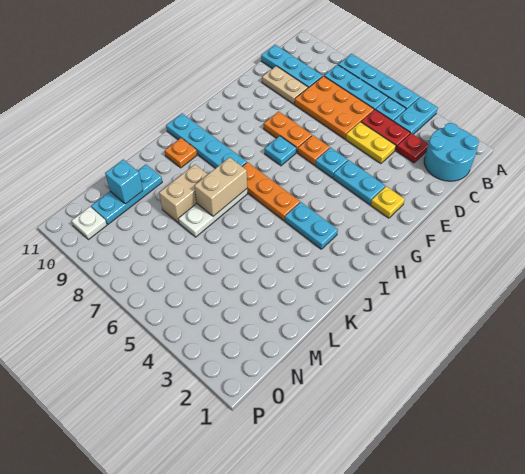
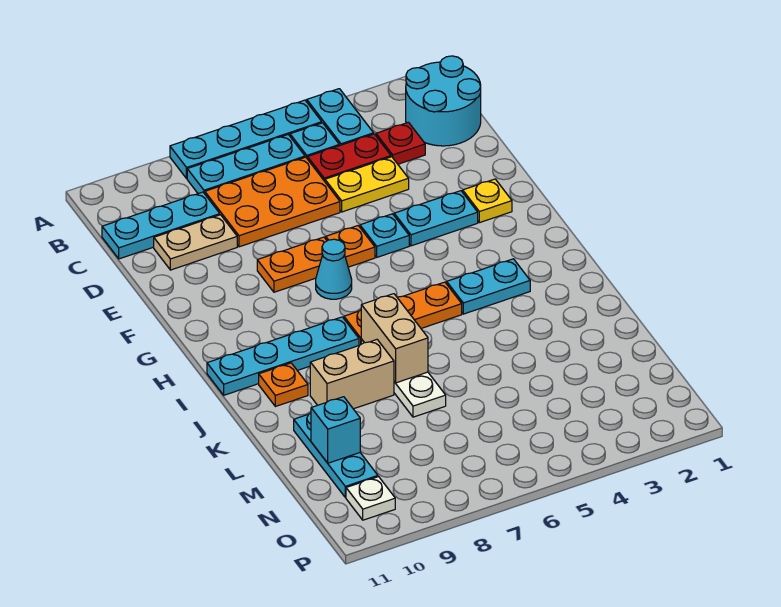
cyan 1x1 plate [265,136,296,166] -> cyan 1x1 cone [316,239,352,299]
tan 1x2 brick [159,165,208,223] -> tan 1x2 brick turned to [310,340,394,409]

